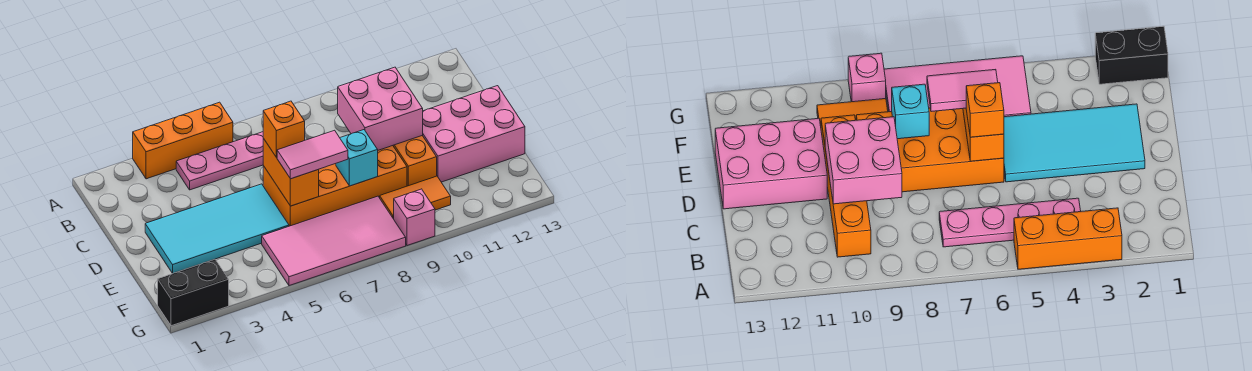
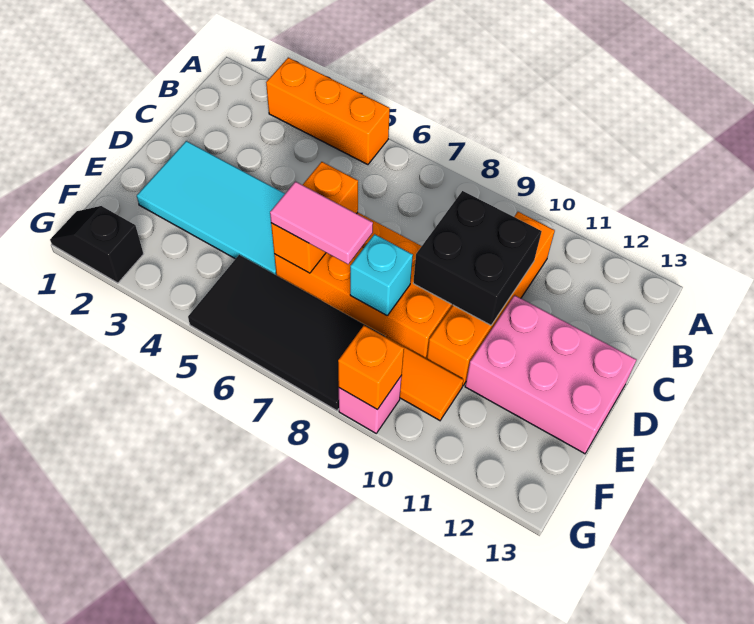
pink 1x4 plate [176,132,264,190] -> none
pink 2x2 brick [338,67,423,150] -> black 2x2 brick [413,191,542,325]
orange 1x1 brick [263,101,305,158] -> orange 1x1 brick moved to [338,326,404,410]
pink 2x4 tile [262,196,406,286] -> black 2x4 tile [188,255,385,411]
black 1x2 brick [158,259,229,326] -> black 1x2 slope [50,206,143,283]

